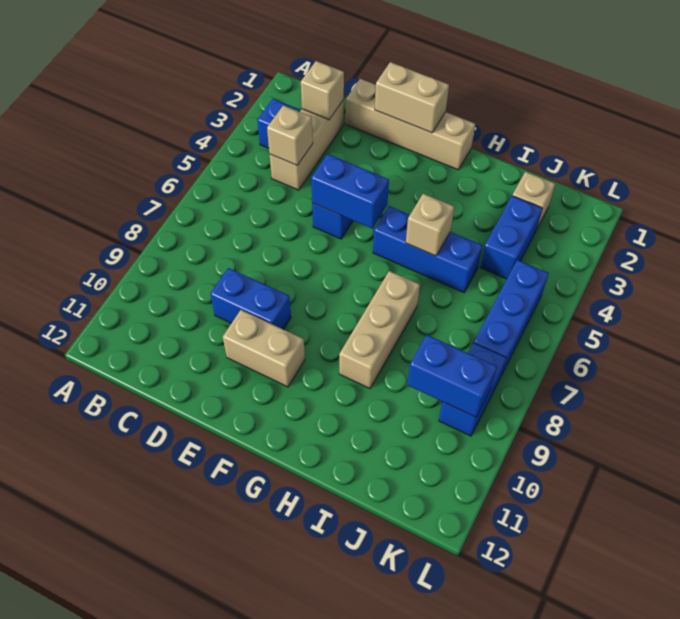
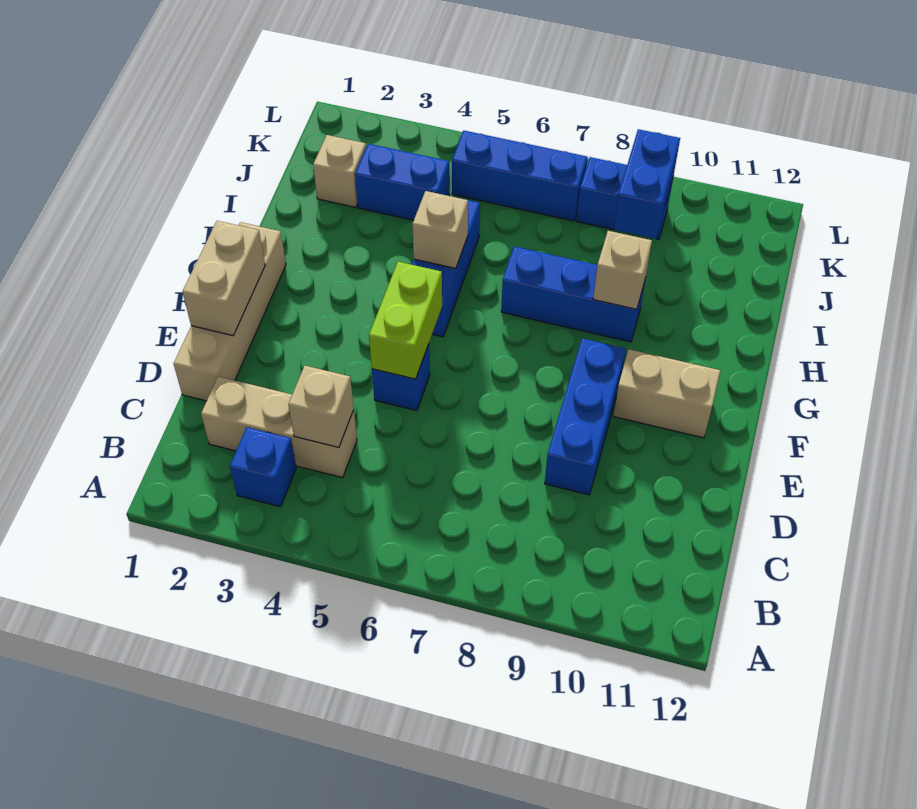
tan 1x1 brick [301,61,344,120] -> tan 1x1 brick moved to [593,231,652,309]
blue 1x2 brick [210,268,291,330] -> blue 1x3 brick [545,339,626,495]
blue 1x2 brick [311,154,389,228] -> lime 1x2 brick [369,262,442,379]
tan 1x2 brick [223,310,305,387] -> tan 1x2 brick turned to [614,349,721,438]
tan 1x3 brick [339,271,420,388] -> blue 1x3 brick [501,246,646,342]

